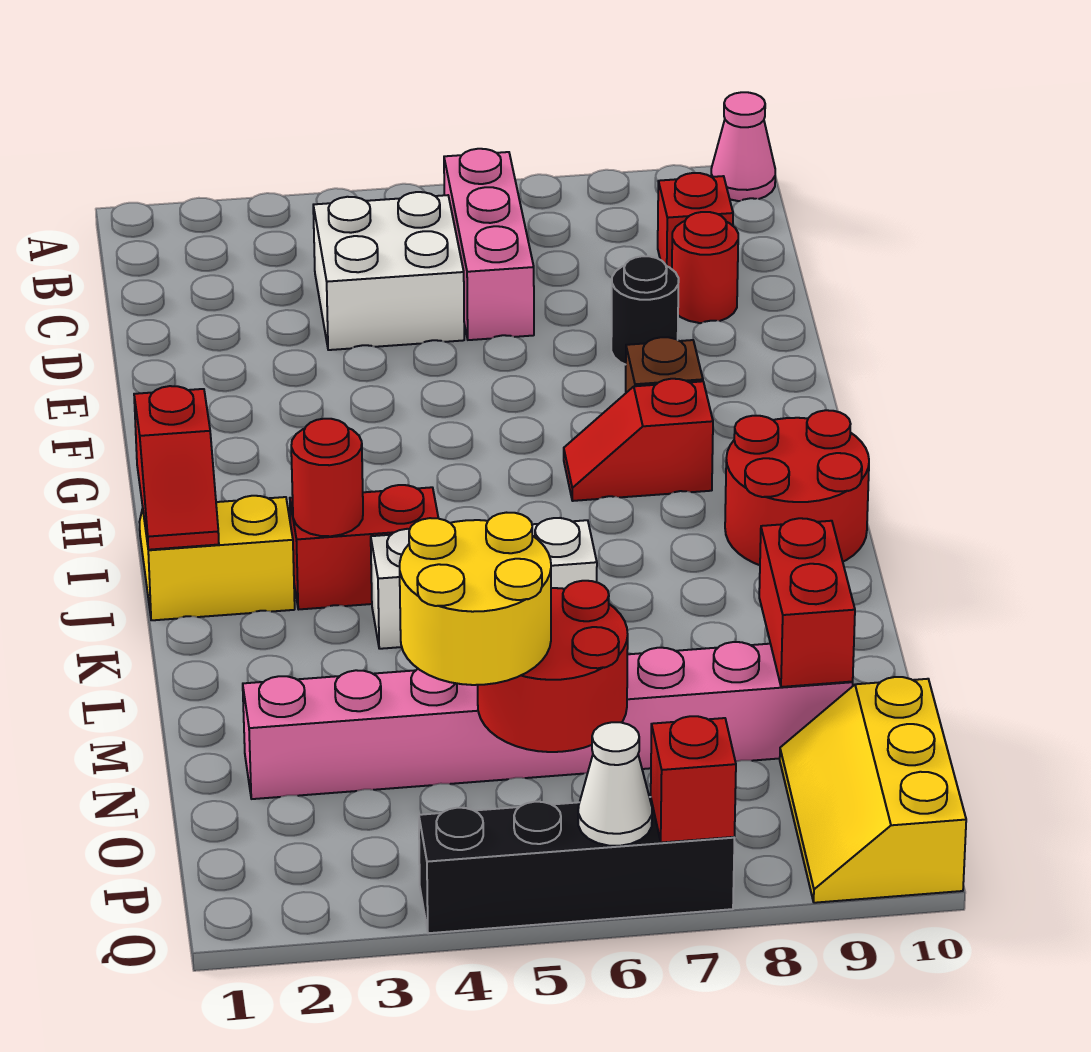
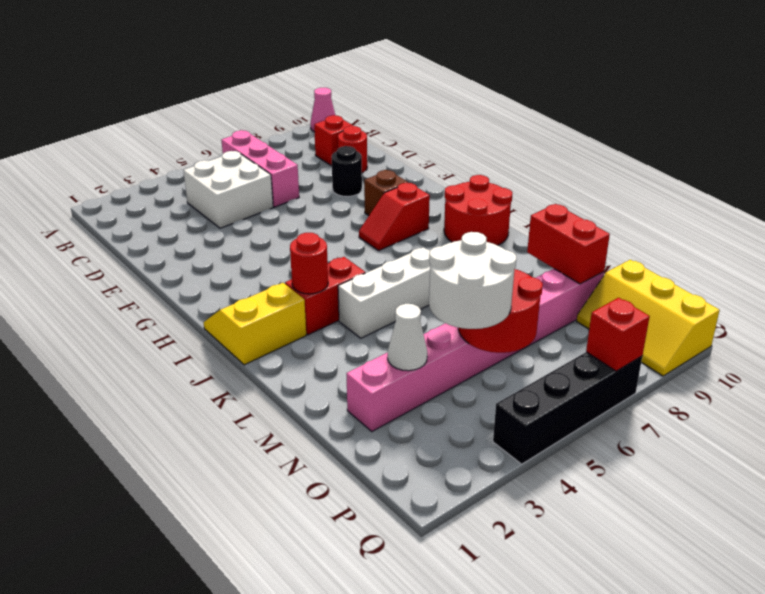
red 1x2 slope [134,386,219,550] -> none
yellow 2x2 round brick [400,513,551,685] -> white 2x2 round brick [429,232,516,329]
white 1x1 cone [578,722,652,846] -> white 1x1 cone moved to [388,304,427,371]

